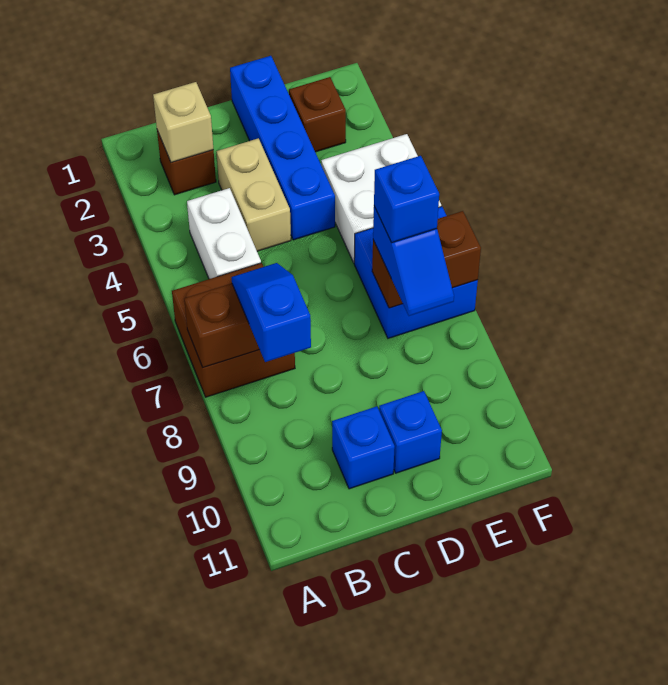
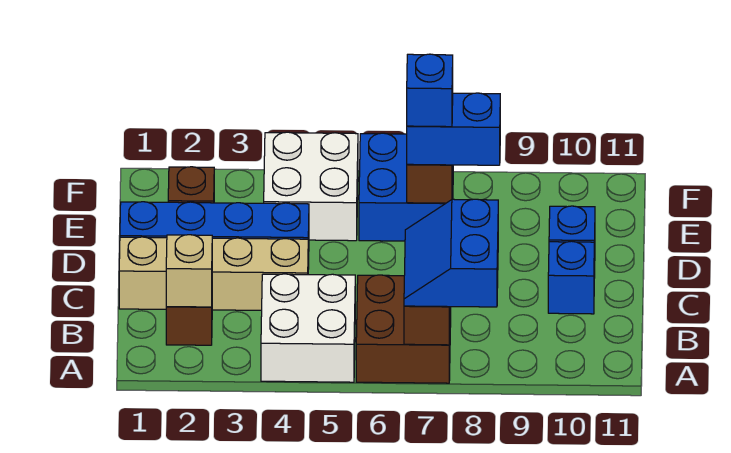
white 1x2 brick [187,188,261,279] -> white 2x2 brick [261,274,355,382]
blue 1x2 slope [232,263,311,362] -> blue 2x2 slope [404,199,498,307]
tan 1x2 brick [216,138,291,251] -> tan 1x4 brick [119,237,308,310]
blue 1x2 slope [373,206,454,316] -> blue 1x2 brick [407,93,500,165]

